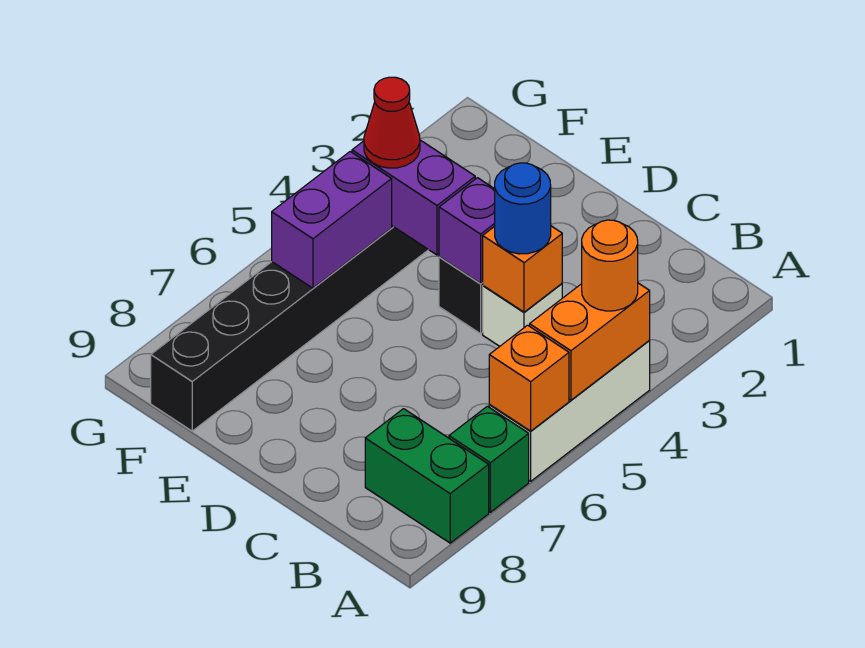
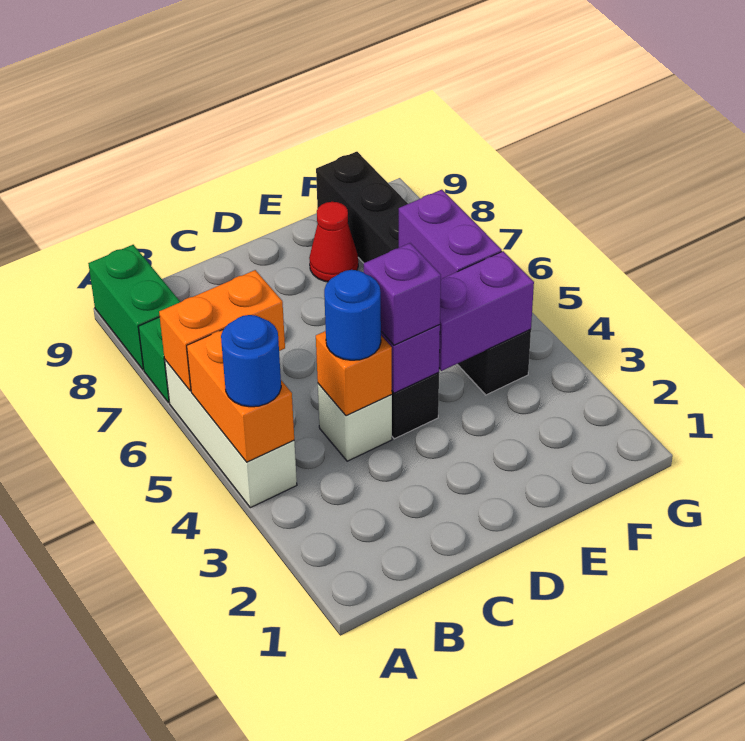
orange 1x1 round brick [582,220,638,311] -> blue 1x1 round brick [221,315,281,407]
orange 1x1 brick [489,325,569,431] -> orange 1x2 brick [159,270,285,391]
green 1x2 brick [365,409,489,543] -> green 1x2 brick turned to [88,245,180,370]
none -> purple 1x1 brick [364,243,441,345]
red 1x1 cone [364,77,420,168] -> red 1x1 cone moved to [309,202,358,282]

